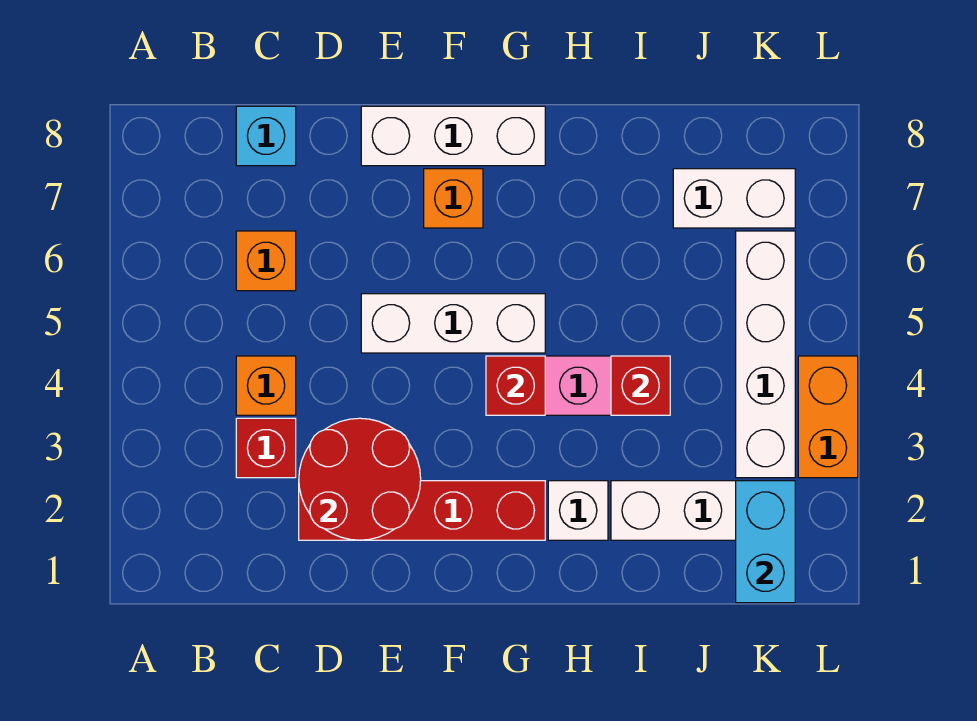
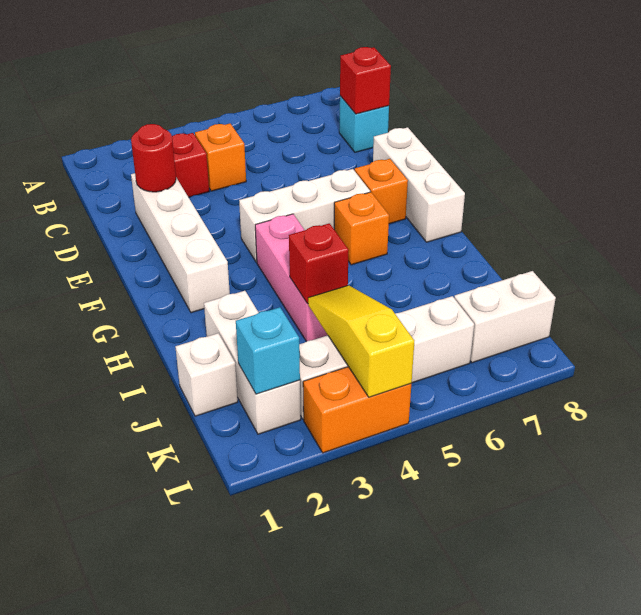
orange 1x1 brick [236,231,296,291] -> orange 1x1 brick moved to [334,192,389,265]
red 1x4 brick [299,481,545,540] -> white 1x4 brick [131,173,230,313]
red 2x2 round brick [299,418,421,540] -> red 1x1 round brick [131,124,176,192]
white 1x3 brick [361,294,545,353] -> white 1x3 brick turned to [239,169,370,262]
red 1x1 brick [486,356,545,415] -> red 1x1 brick moved to [340,47,391,114]
white 1x1 brick [548,481,608,540] -> white 1x1 brick moved to [175,333,238,416]
none -> yellow 1x3 slope [308,285,414,397]
white 1x2 brick [673,169,795,228] -> white 1x2 brick turned to [454,271,556,363]
cyan 1x2 brick [736,481,795,603] -> cyan 1x1 brick [236,307,300,394]

